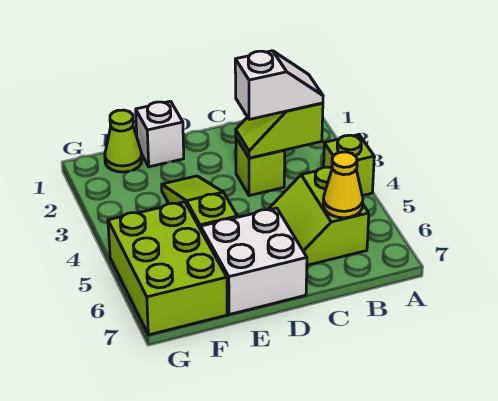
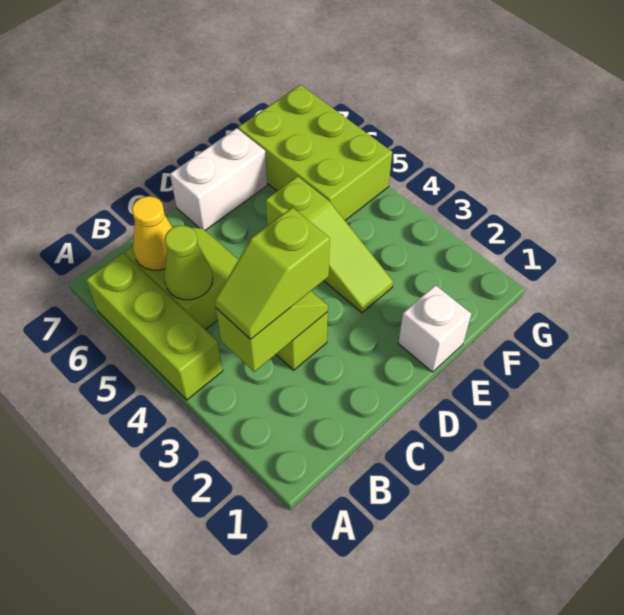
lime 1x1 brick [324,135,374,196] -> lime 1x3 brick [86,253,223,400]
white 1x2 slope [235,51,323,119] -> lime 1x2 slope [214,208,330,339]
white 2x2 brick [201,208,307,315] -> white 1x2 brick [170,128,267,230]
lime 1x1 cone [105,110,142,172] -> lime 1x1 cone moved to [164,226,213,300]

